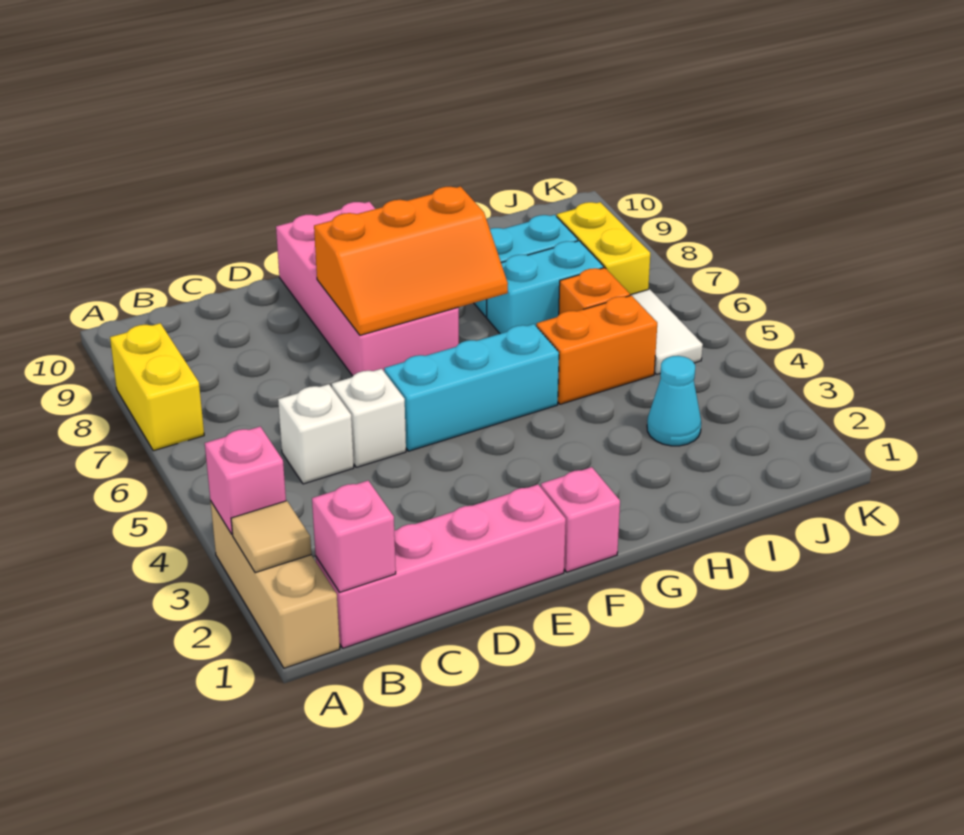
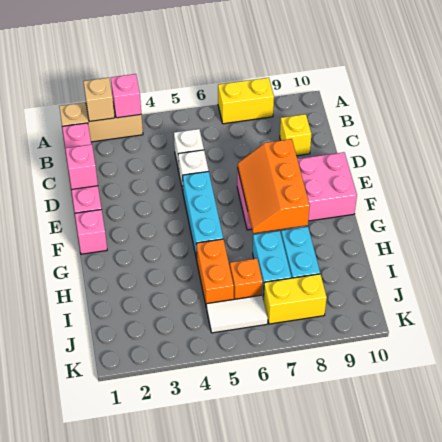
tan 1x1 tile [231,501,311,573] -> tan 1x1 brick [83,78,115,122]
pink 1x1 brick [312,481,396,592] -> pink 1x1 brick moved to [65,144,98,190]
none -> yellow 1x1 brick [280,114,311,156]
cyan 1x1 cone [647,356,701,446] -> none

